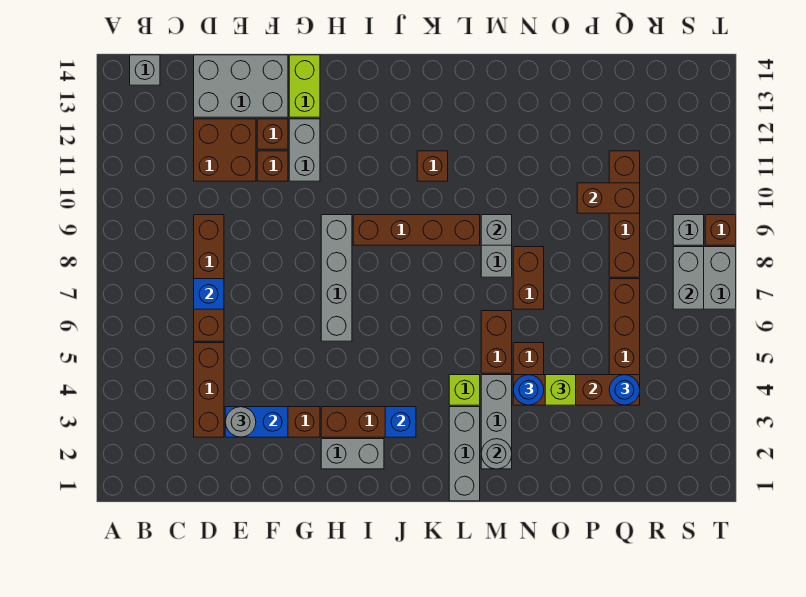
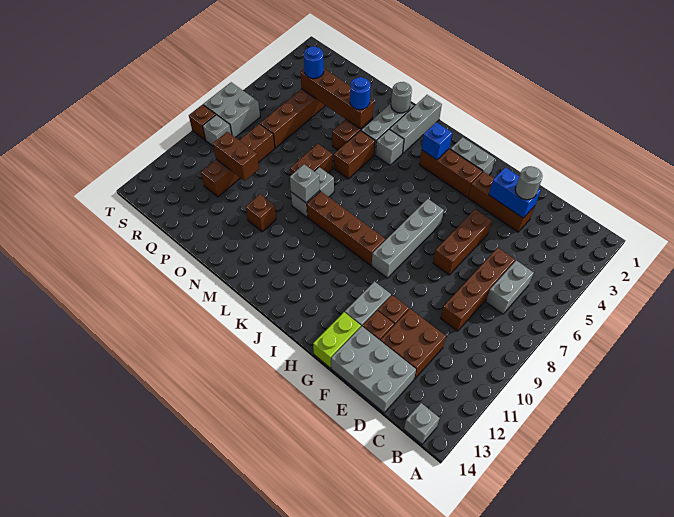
brown 1x3 brick [194,343,224,437] -> brown 1x3 brick moved to [433,209,492,275]
blue 1x1 brick [194,279,224,309] -> none
brown 1x1 brick [417,151,448,181] -> brown 1x1 brick moved to [246,194,276,232]
lime 1x1 brick [449,375,480,405] -> grey 1x1 brick [376,129,404,165]
lime 1x1 brick [545,375,576,405] -> none
grey 1x2 brick [673,247,704,309] -> grey 1x2 brick moved to [486,261,534,314]

